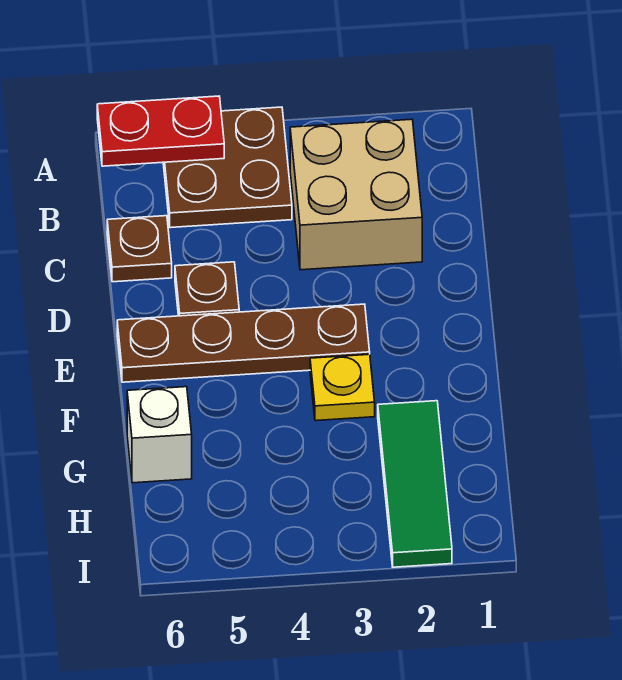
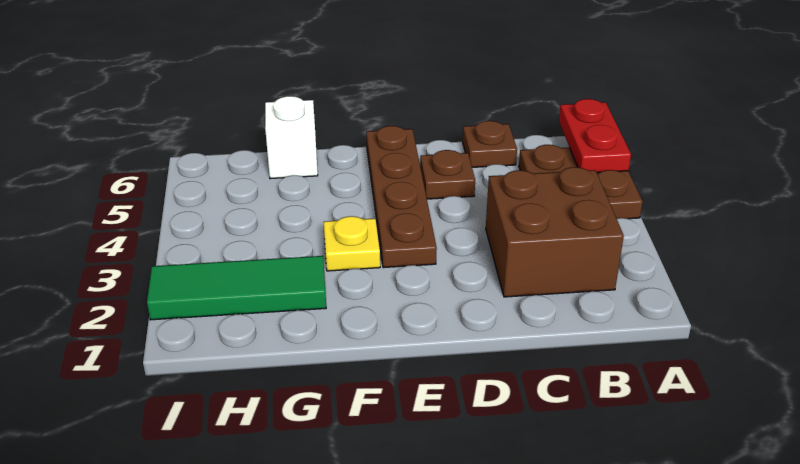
tan 2x2 brick [290,119,422,270] -> brown 2x2 brick [486,167,624,297]

